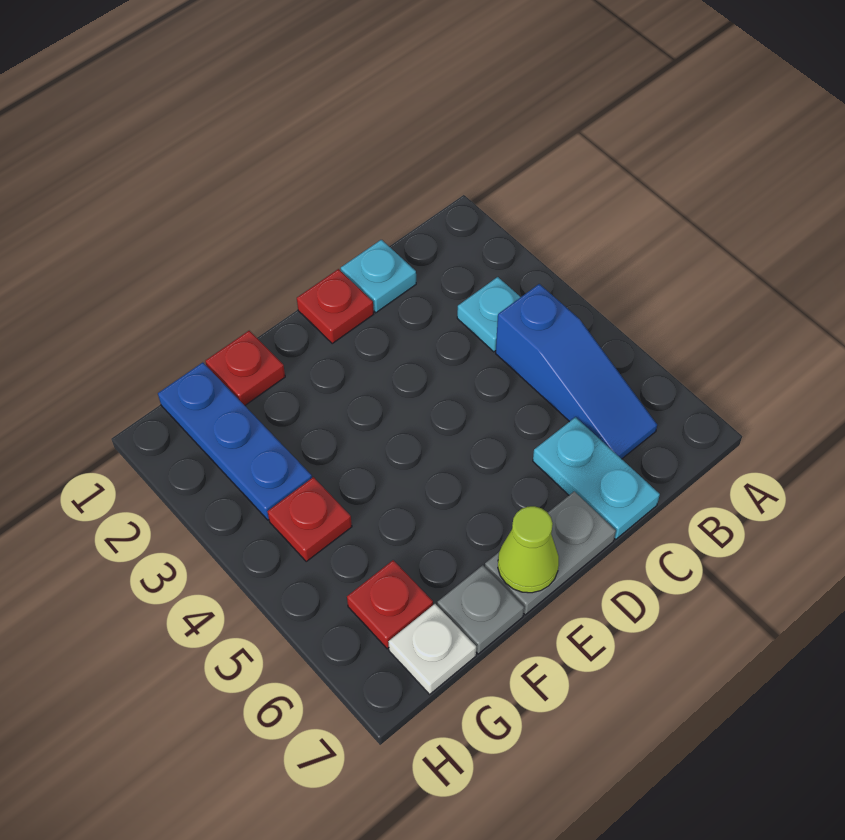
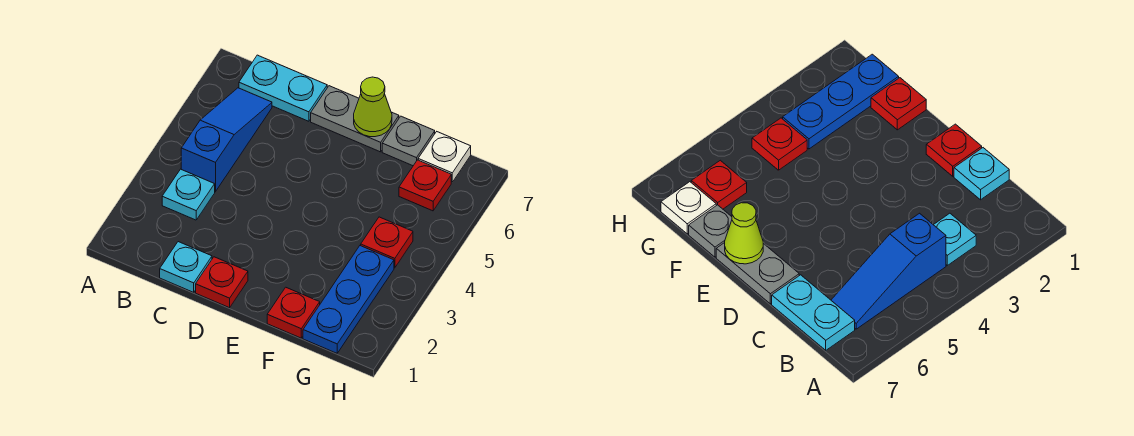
cyan 1x2 plate [533,417,660,540] -> cyan 1x2 plate turned to [239,55,327,121]

